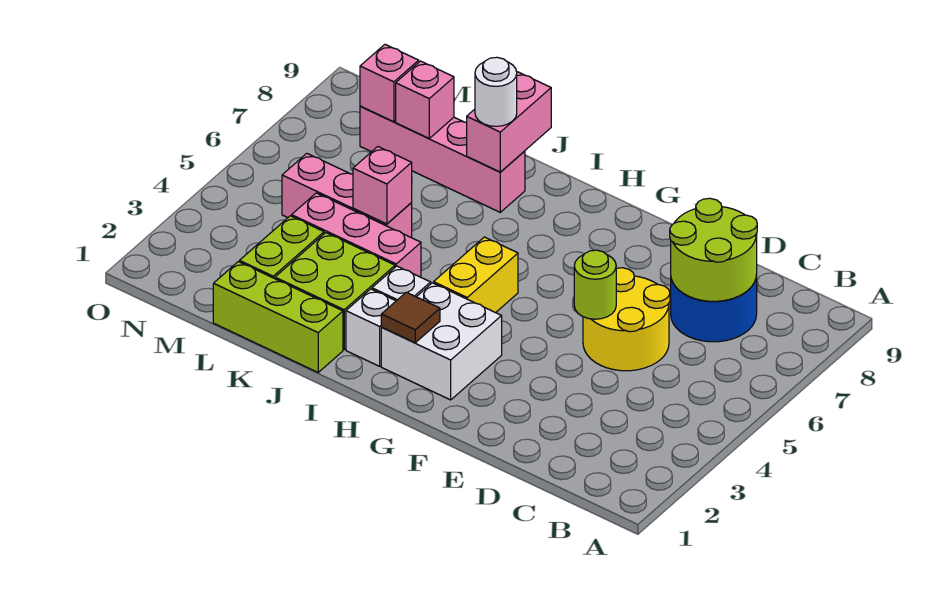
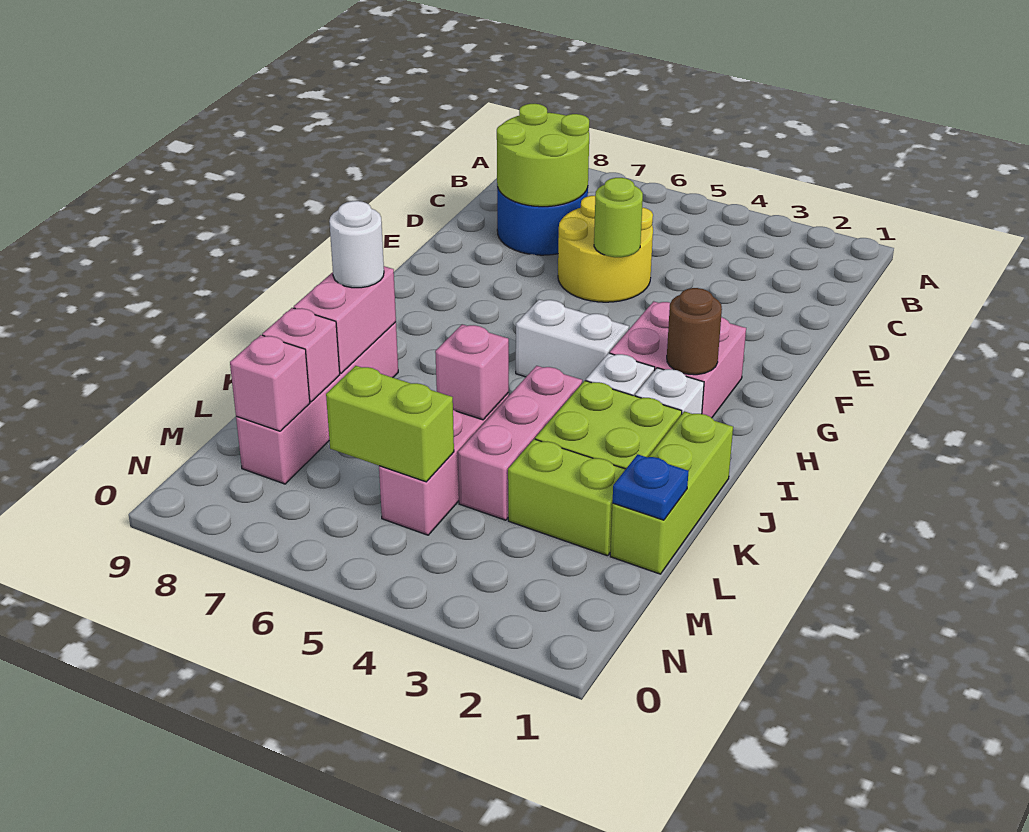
white 2x2 brick [381,283,502,400] -> pink 2x2 brick [610,301,746,418]
brown 1x1 tile [381,292,440,343] -> brown 1x1 round brick [667,288,722,375]
yellow 1x2 brick [434,237,518,313] -> white 1x2 brick [516,300,629,383]
pink 1x2 brick [467,72,551,172] -> pink 1x2 brick turned to [294,266,396,373]
none -> blue 1x1 plate [612,454,689,520]
none -> lime 1x2 brick [326,366,454,482]

